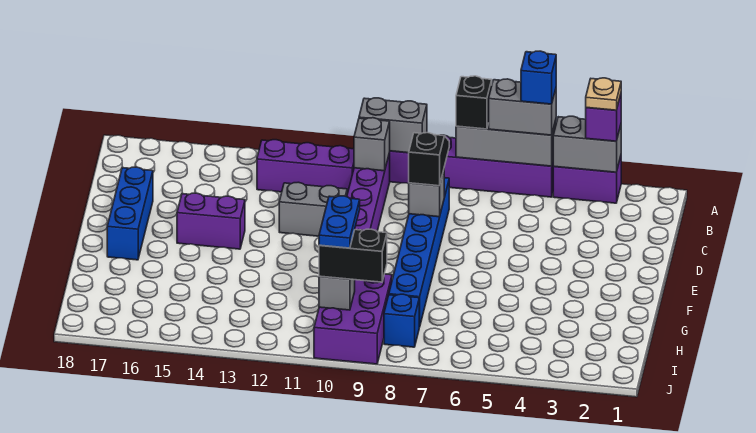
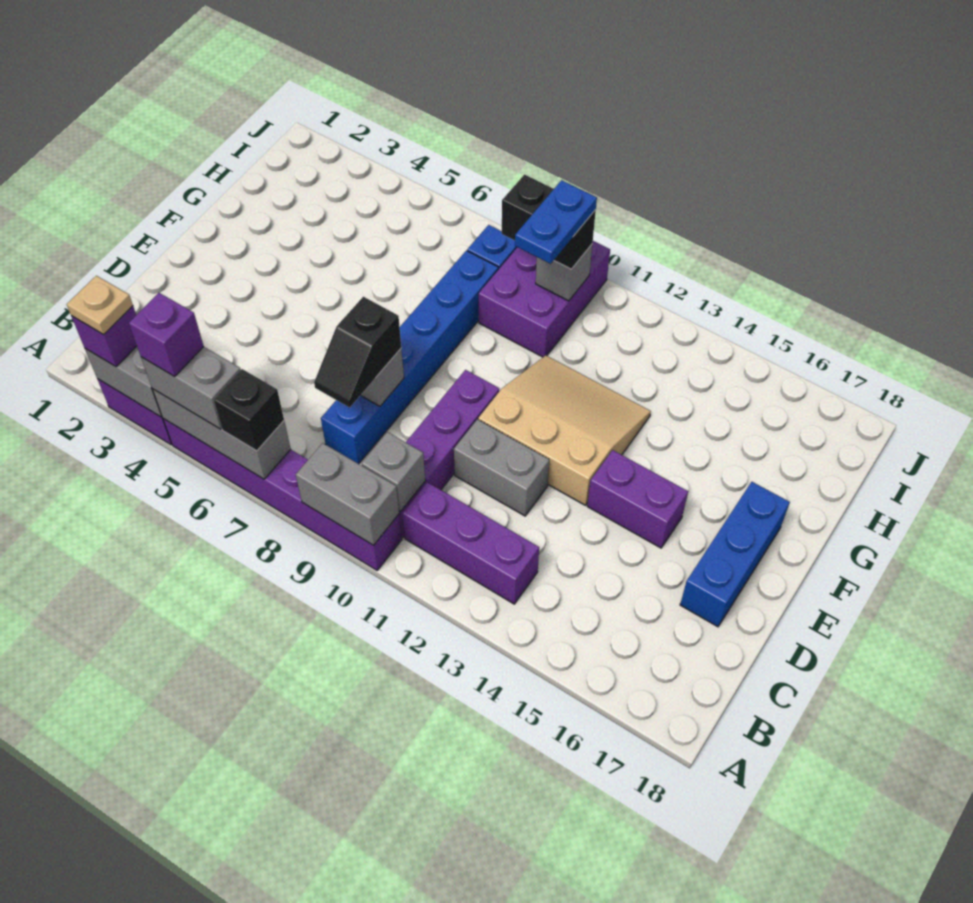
blue 1x1 brick [521,51,556,104] -> purple 1x1 brick [129,293,204,376]
none -> tan 3x3 slope [478,355,651,505]

